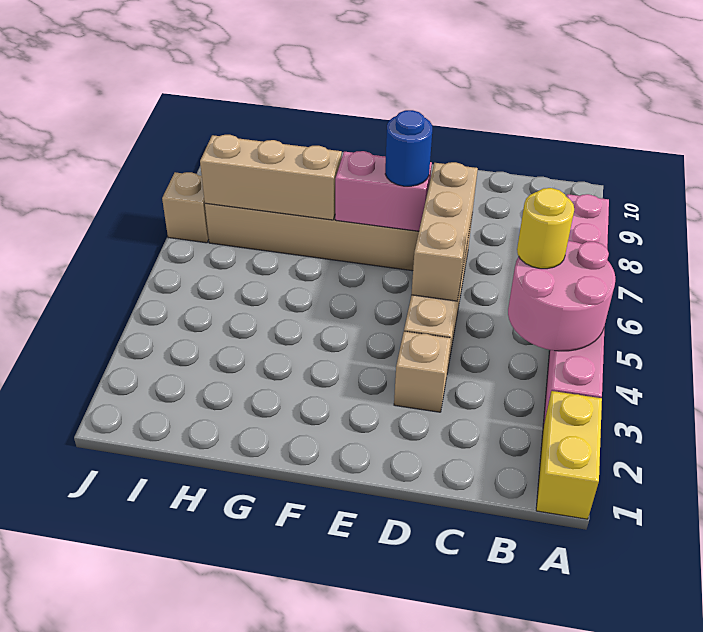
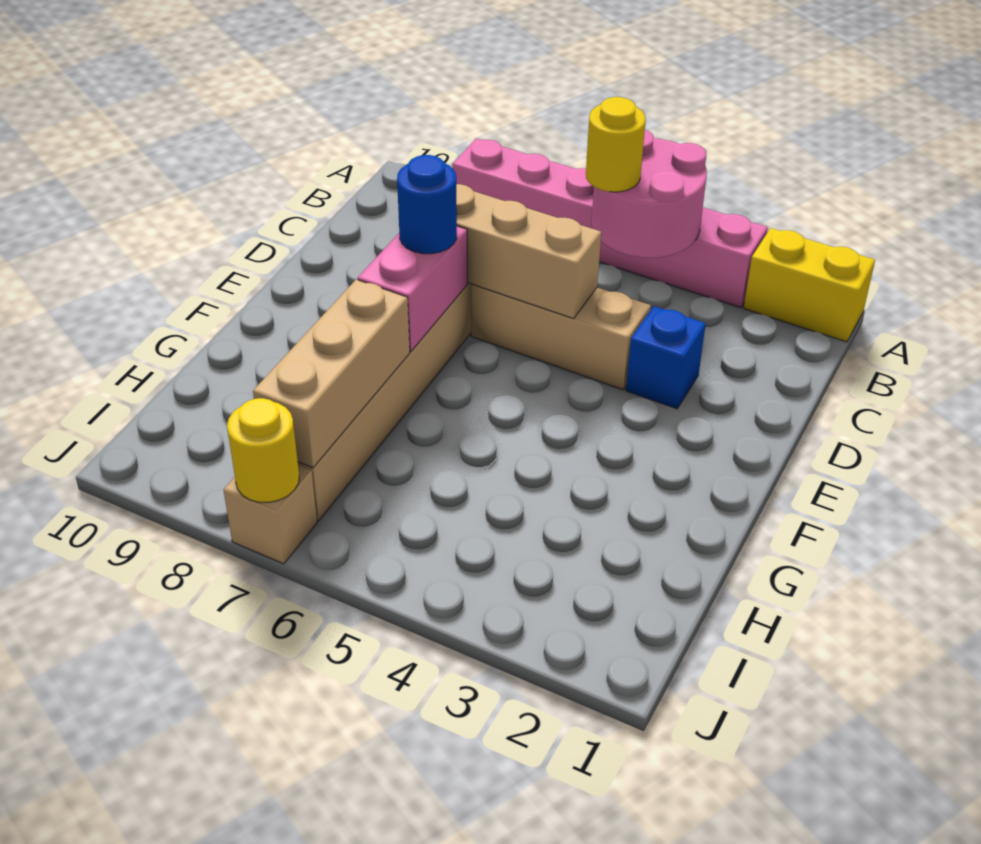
tan 1x1 brick [394,331,451,412] -> blue 1x1 brick [626,306,706,409]
none -> yellow 1x1 round brick [227,398,299,502]

